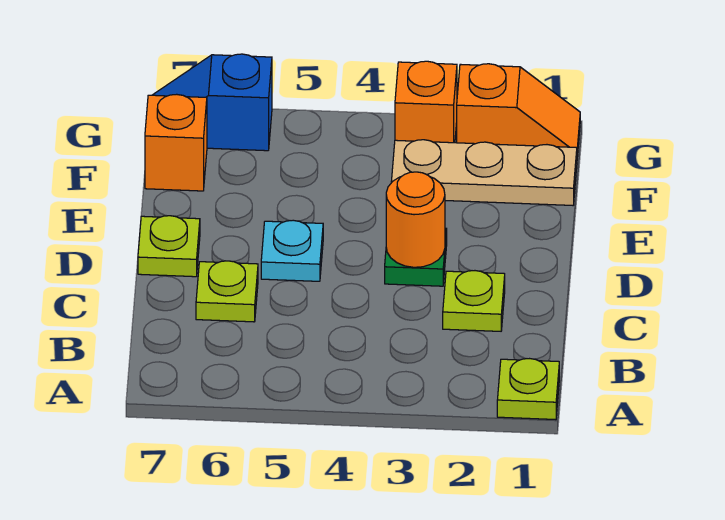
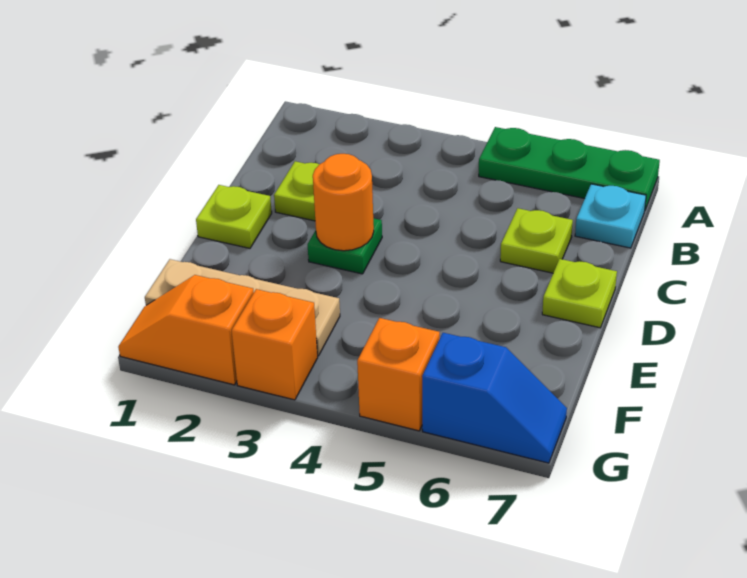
lime 1x1 plate [497,359,559,420] -> lime 1x1 plate moved to [196,185,272,248]
none -> green 1x3 plate [479,127,660,210]
cyan 1x1 plate [261,220,323,281] -> cyan 1x1 plate moved to [575,184,646,248]
orange 1x1 brick [145,94,207,191] -> orange 1x1 brick moved to [357,318,440,431]

